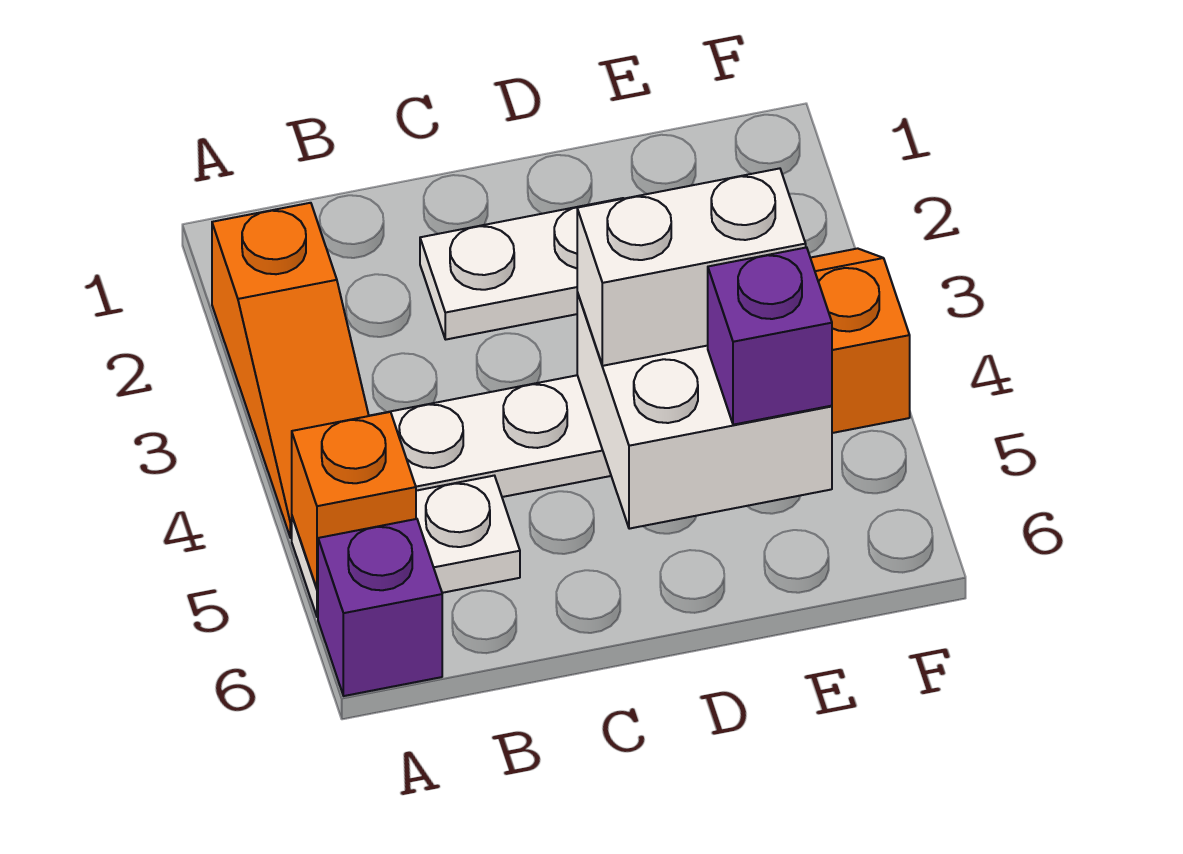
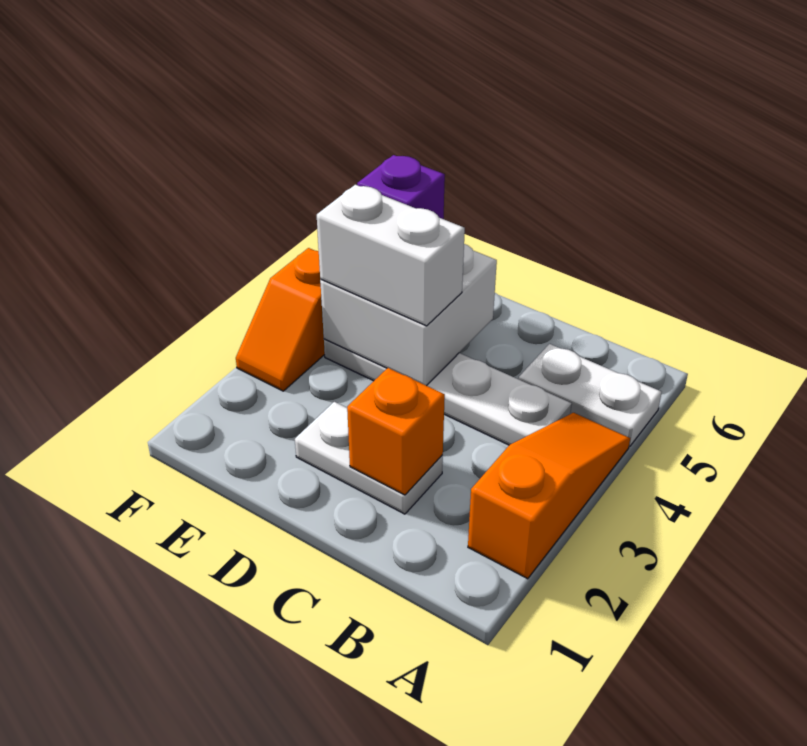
orange 1x1 brick [292,412,416,589] -> orange 1x1 brick moved to [347,368,445,495]
purple 1x1 brick [318,519,442,696] -> none

